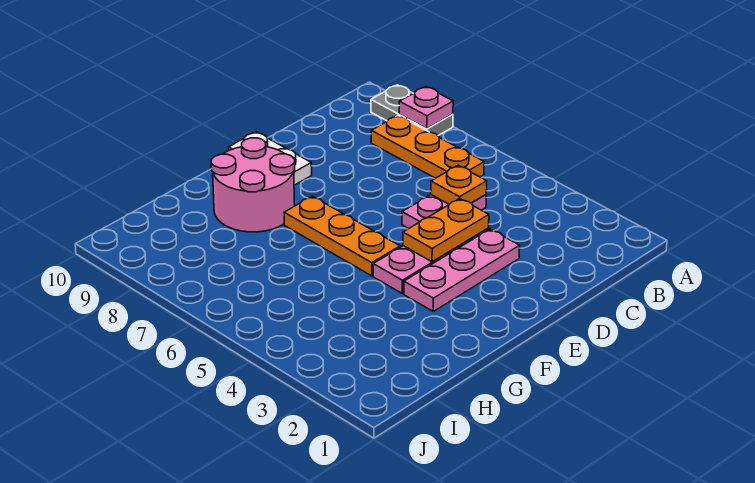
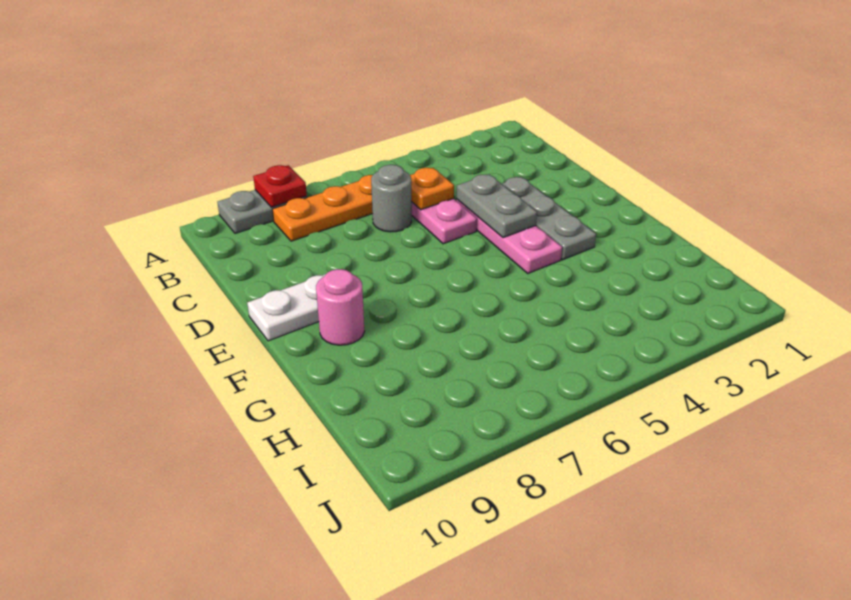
pink 1x1 plate [399,87,453,129] -> red 1x1 plate [253,165,307,207]
none -> grey 1x1 round brick [371,165,412,232]
pink 1x3 plate [404,229,520,311] -> grey 1x3 plate [502,177,596,260]
orange 1x2 plate [403,199,489,262] -> grey 1x2 plate [457,174,537,238]
orange 1x3 plate [284,196,400,276] -> none
pink 2x2 round brick [211,138,295,232] -> pink 1x1 round brick [316,269,365,345]

